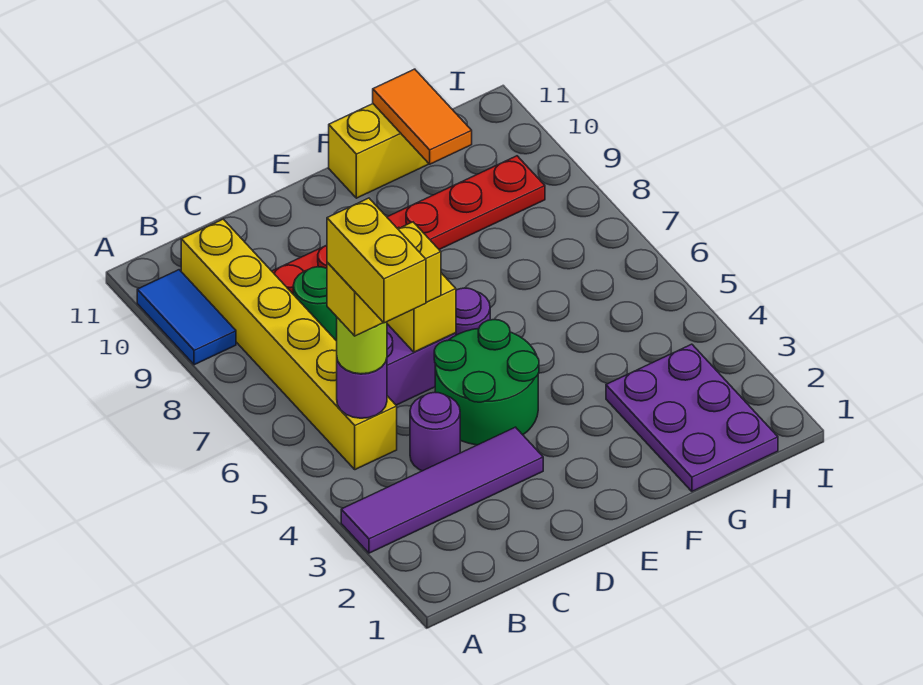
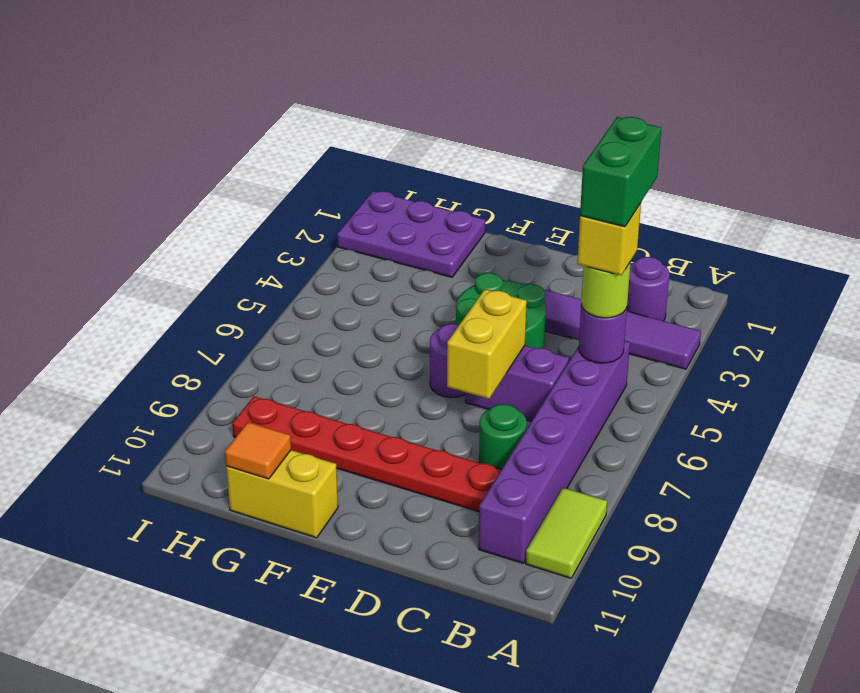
blue 1x2 tile [137,270,236,365] -> lime 1x2 tile [526,488,607,578]
yellow 1x2 brick [327,198,426,323] -> green 1x2 brick [580,117,661,227]
yellow 1x6 brick [181,219,397,470] -> purple 1x6 brick [479,341,630,563]
yellow 1x2 brick [327,222,441,336] -> yellow 1x1 brick [577,203,641,275]
purple 1x1 round brick [410,392,460,471] -> purple 1x1 round brick moved to [627,257,669,321]
purple 2x3 plate [606,344,778,491] -> purple 2x3 plate turned to [337,191,485,277]
orange 1x2 tile [373,69,472,164] -> orange 1x1 tile [225,422,291,479]

